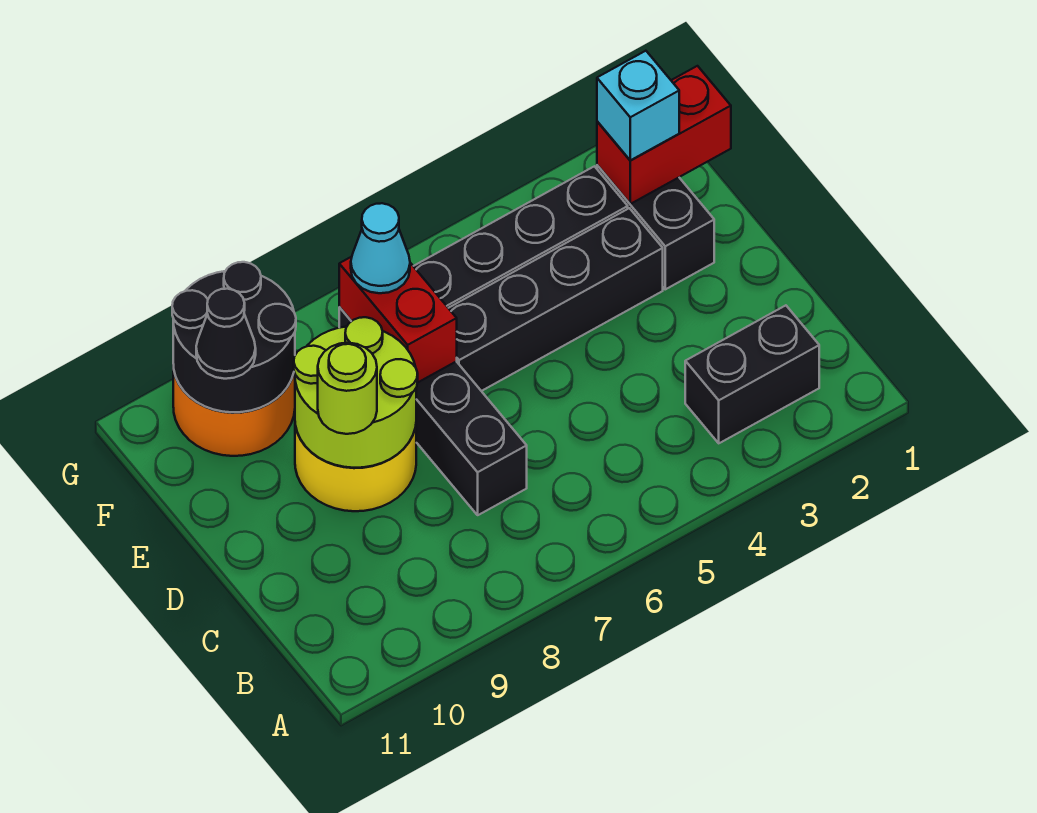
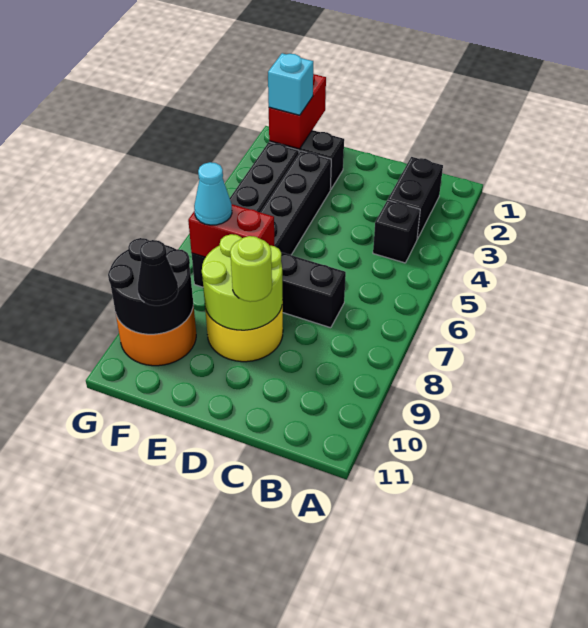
none -> black 1x1 brick [373,200,420,263]

